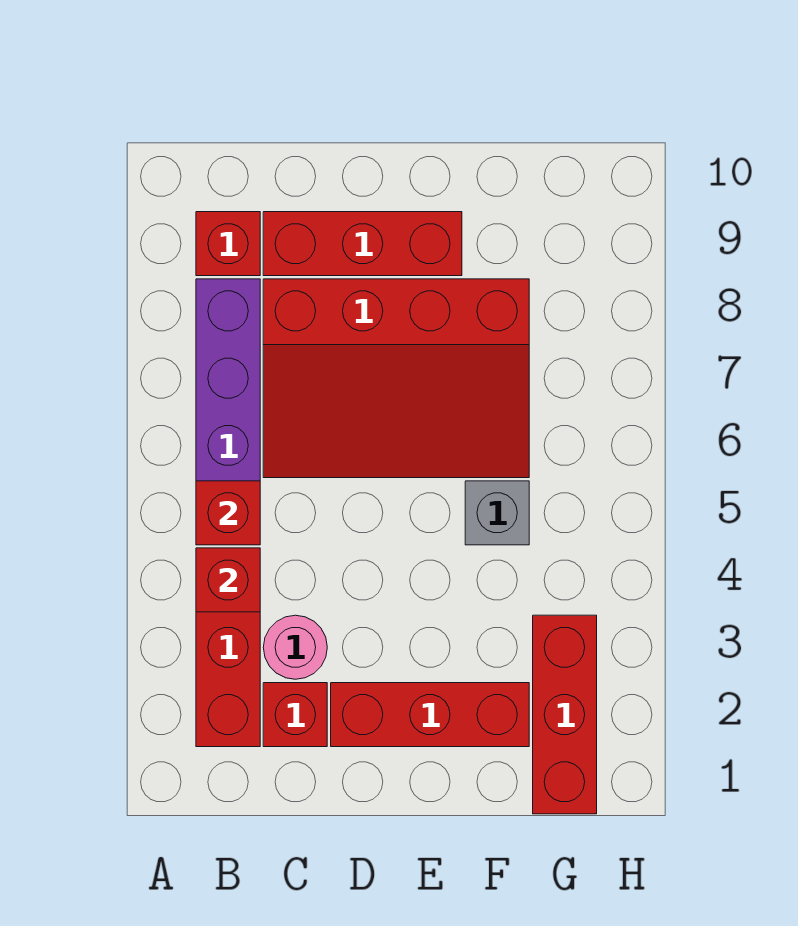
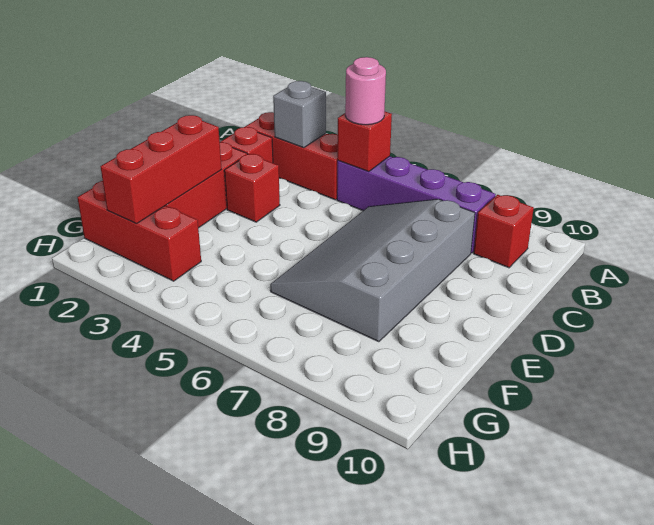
red 1x1 brick [196,548,260,612] -> red 1x1 brick moved to [224,154,280,222]
pink 1x1 round brick [263,615,327,679] -> pink 1x1 round brick moved to [345,57,386,125]
red 3x4 slope [263,279,529,478] -> grey 3x4 slope [270,199,475,342]
red 1x3 brick [263,212,462,276] -> red 1x3 brick moved to [100,115,222,224]
grey 1x1 brick [465,481,529,545] -> grey 1x1 brick moved to [273,81,326,148]

